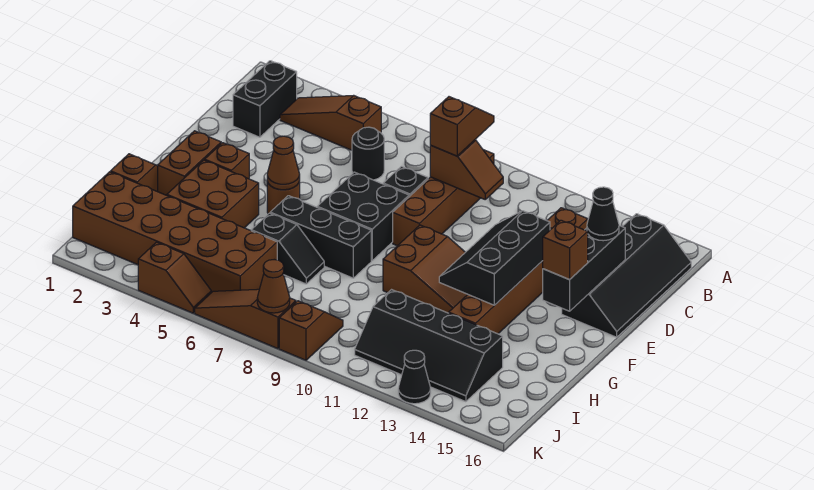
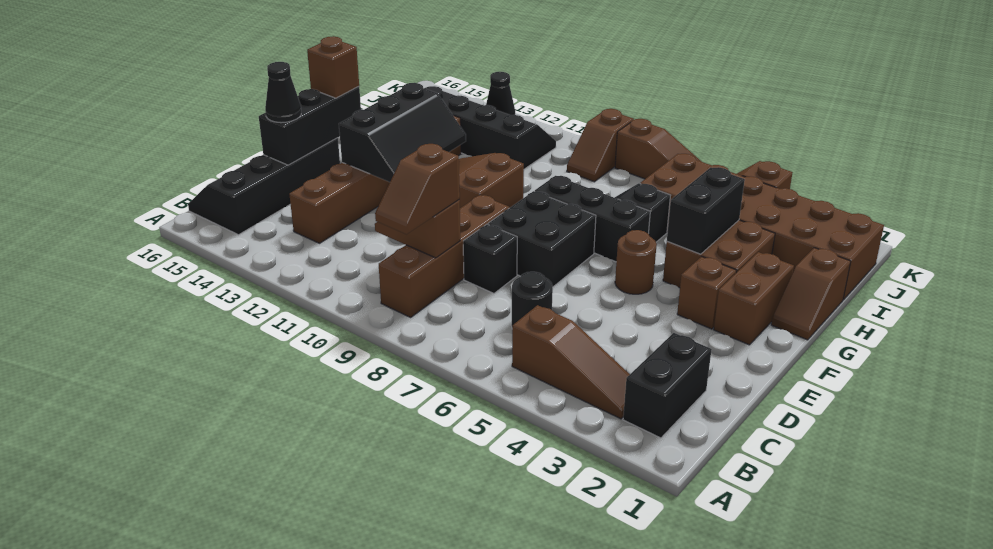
brown 1x1 cone [267,136,300,190] -> none
none -> black 1x2 brick [667,167,745,254]
brown 1x1 cone [257,260,290,313] -> none

